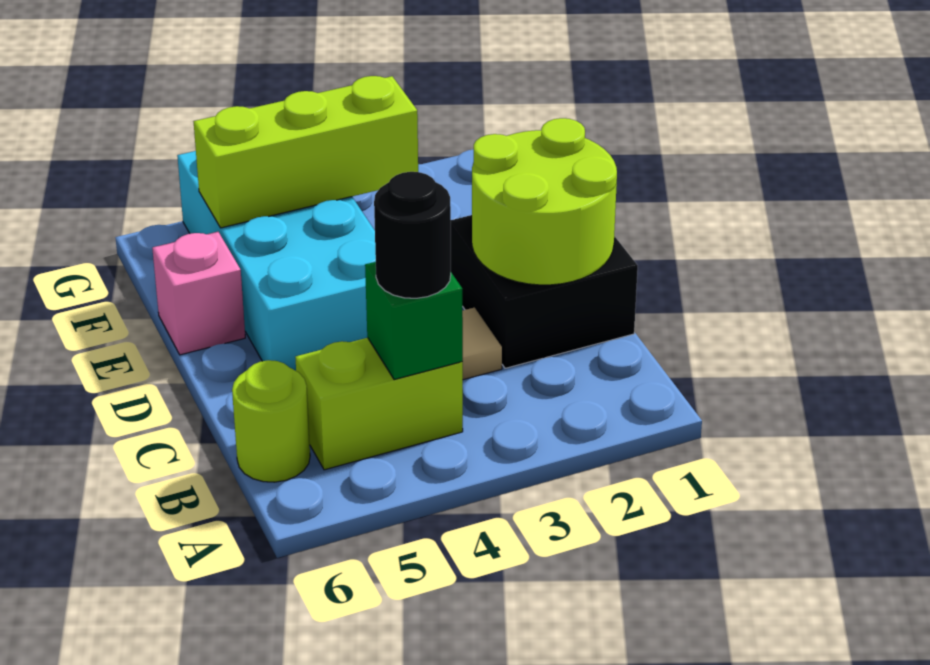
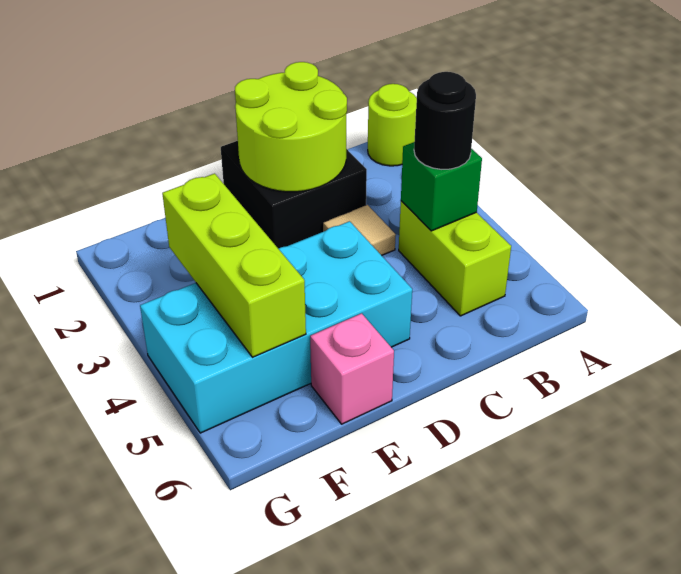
lime 1x1 round brick [232,360,310,482] -> lime 1x1 round brick moved to [368,84,417,166]

